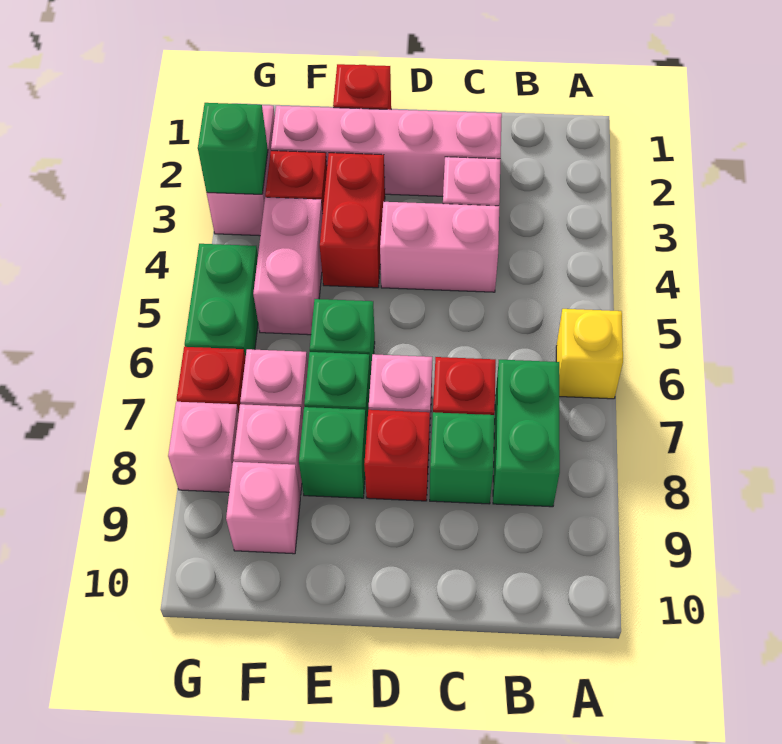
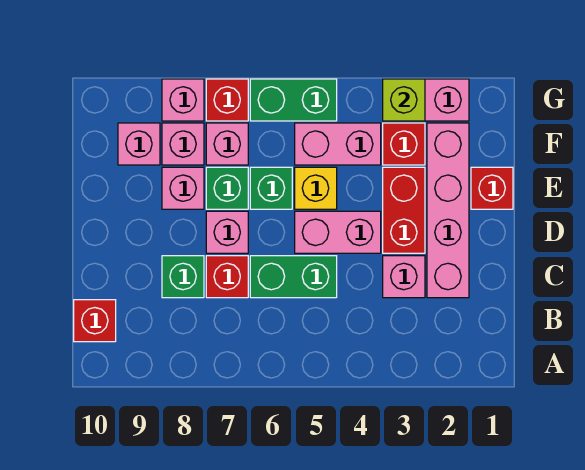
yellow 1x1 brick [556,309,623,399] -> yellow 1x1 brick moved to [295,167,337,209]
green 1x2 brick [493,360,560,507] -> green 1x2 brick moved to [250,256,337,298]
pink 1x2 brick [380,202,499,292] -> pink 1x2 brick turned to [295,211,381,253]
red 1x1 brick [364,410,430,501] -> red 1x1 brick moved to [74,300,116,342]
red 1x2 brick [320,153,385,288] -> red 1x2 brick turned to [383,167,425,253]
green 1x1 brick [299,407,367,498] -> pink 1x1 brick [162,167,204,209]
green 1x1 brick [198,103,268,194] -> lime 1x1 brick [383,79,425,121]

